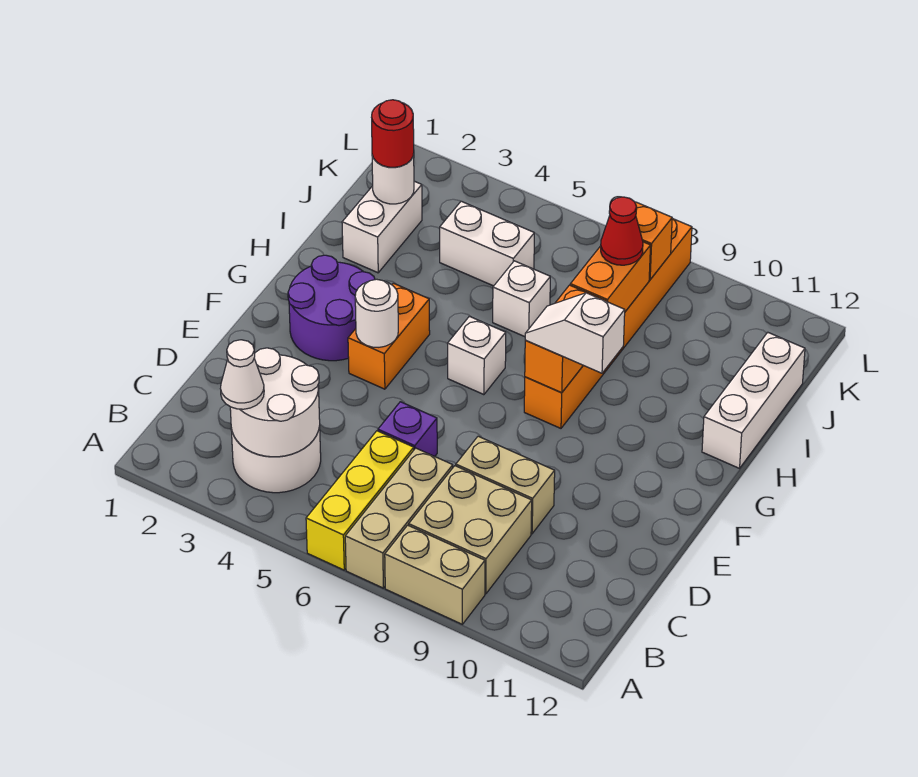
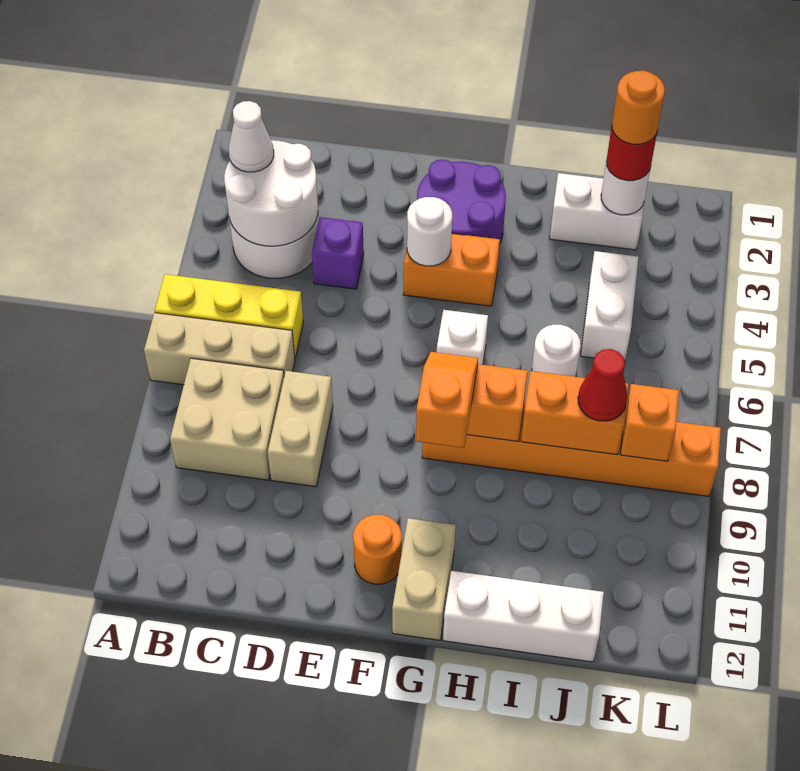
tan 1x2 brick [385,525,485,624] -> tan 1x2 brick moved to [392,518,456,640]
purple 1x1 brick [378,402,437,456] -> purple 1x1 brick moved to [312,217,364,289]
none -> orange 1x1 round brick [353,515,402,584]
white 1x2 slope [525,293,625,373] -> orange 1x2 slope [416,352,478,448]
white 1x1 brick [493,261,550,337] -> white 1x1 round brick [532,325,581,377]
none -> orange 1x1 round brick [612,70,665,144]

